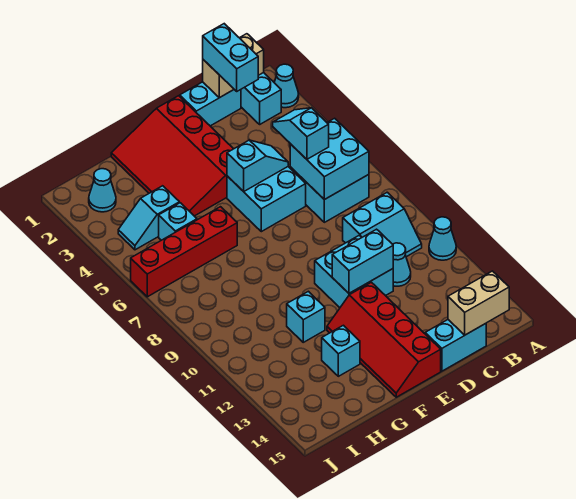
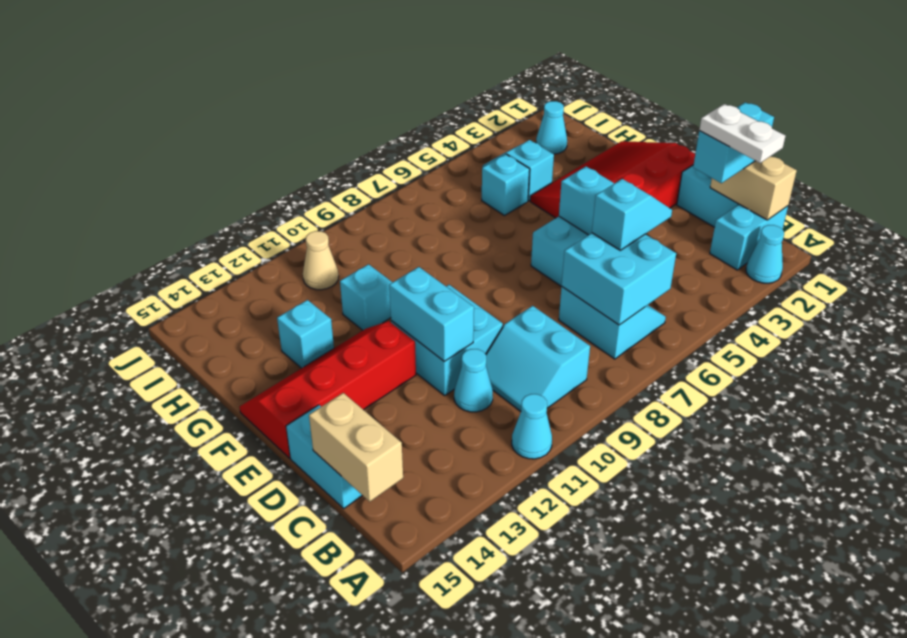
none -> white 1x2 plate [699,104,785,163]
red 1x4 brick [131,207,237,297] -> none
none -> tan 1x1 cone [303,231,339,290]

